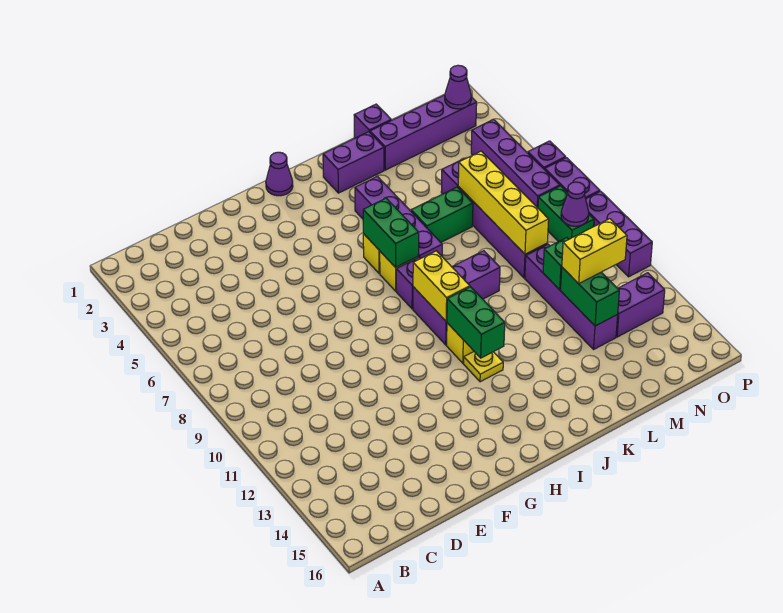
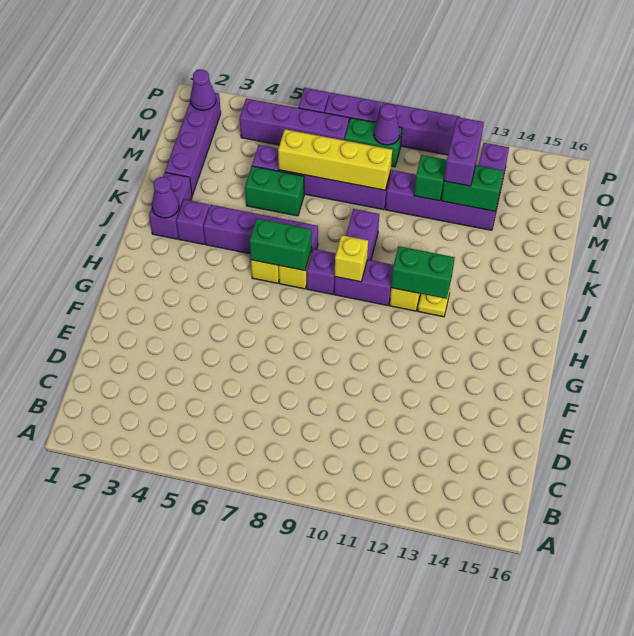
purple 1x1 cone [266,152,293,196] -> purple 1x1 cone moved to [152,177,179,218]
yellow 1x2 brick [413,251,470,321] -> yellow 1x1 brick [335,235,368,282]
green 1x2 brick [411,187,473,242] -> green 1x2 brick turned to [245,166,304,216]
purple 1x1 brick [354,104,391,138] -> purple 1x1 brick moved to [176,200,209,244]
yellow 1x2 brick [562,219,627,284] -> purple 1x2 brick [444,117,484,186]

